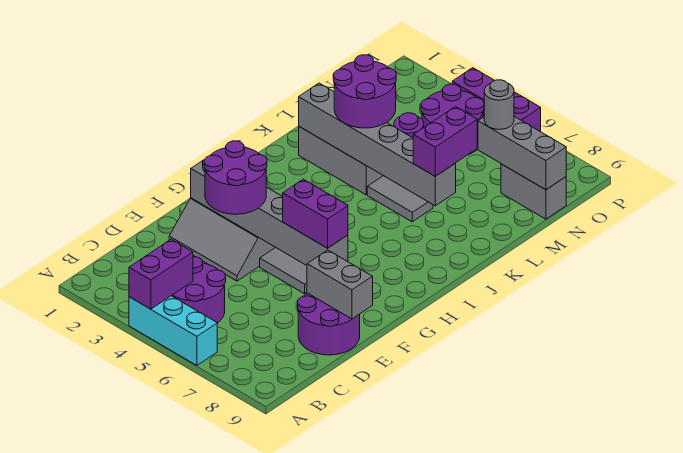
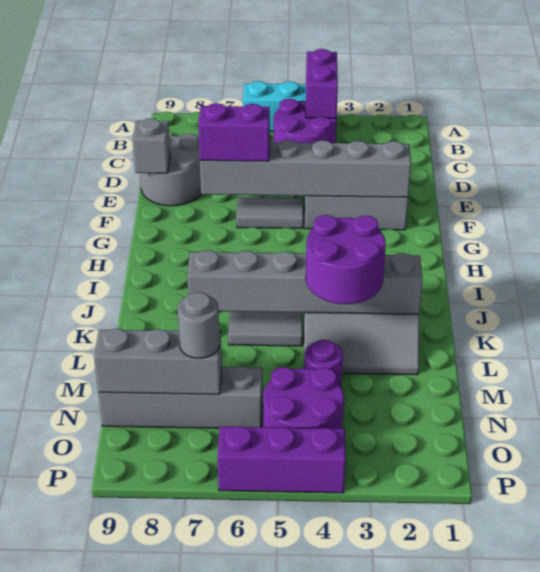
purple 2x2 round brick [298,293,360,355] -> grey 2x2 round brick [140,134,201,206]
purple 2x2 round brick [204,141,267,214] -> none
grey 1x2 brick [307,250,373,319] -> grey 1x1 brick [133,118,170,173]
purple 1x2 brick [413,107,477,176] -> none
grey 1x2 brick [501,164,566,219] -> grey 1x4 brick [98,366,262,428]

